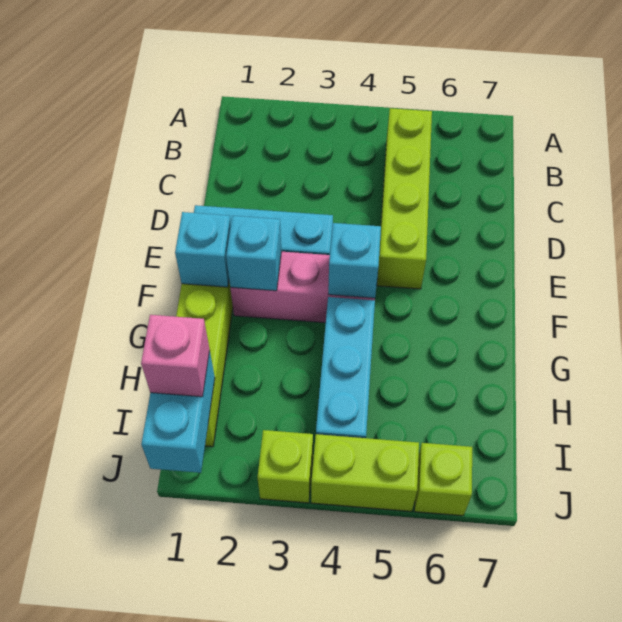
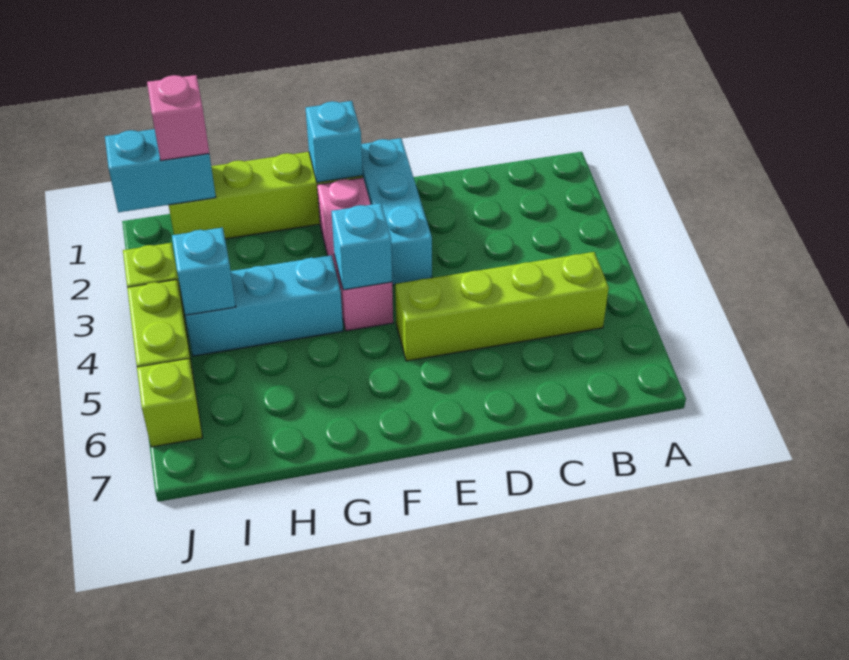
cyan 1x1 brick [226,216,281,291] -> cyan 1x1 brick moved to [172,227,236,315]

